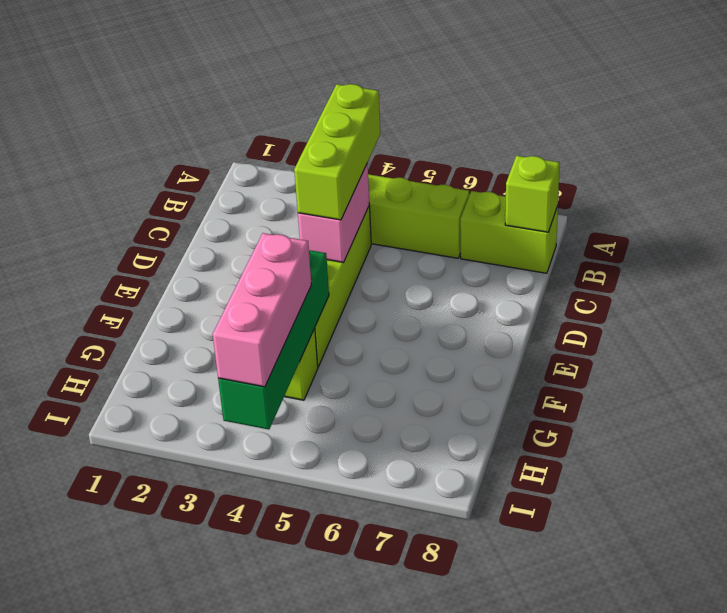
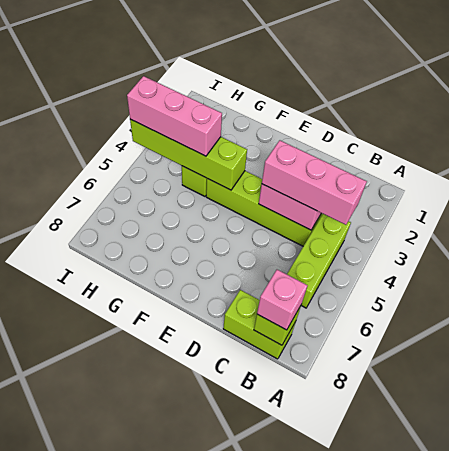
lime 1x3 brick [294,84,380,220] -> pink 1x3 brick [262,140,367,225]
lime 1x2 brick [460,191,558,273] -> lime 1x2 brick turned to [223,290,296,359]
none -> pink 1x1 brick [257,270,308,330]
green 1x4 brick [218,250,329,429] -> lime 1x4 brick [130,119,247,190]

